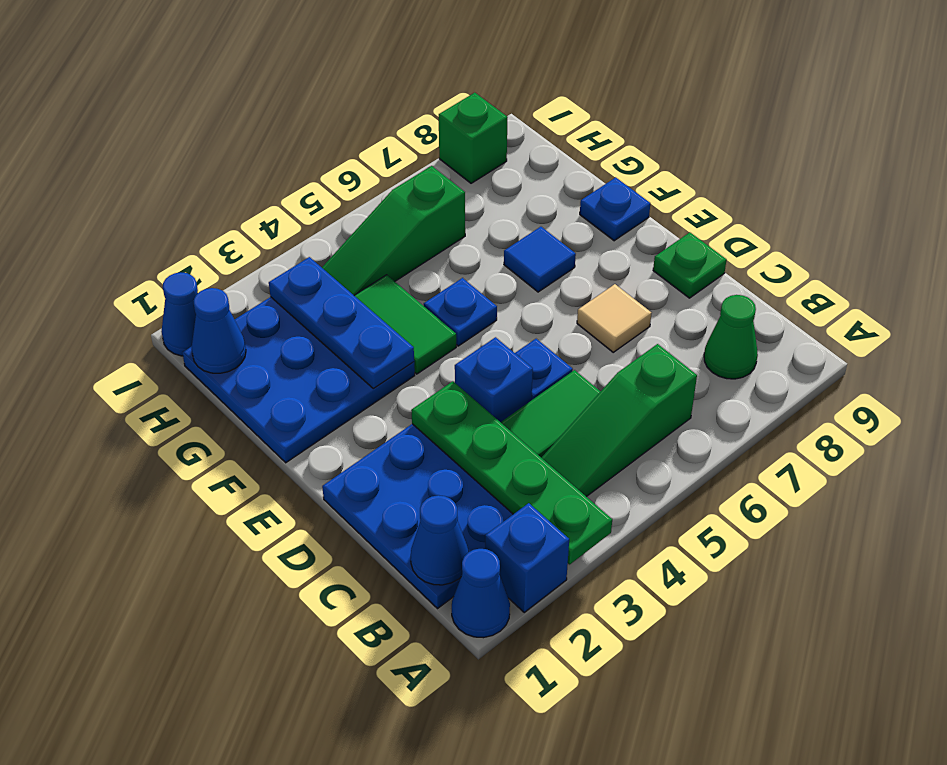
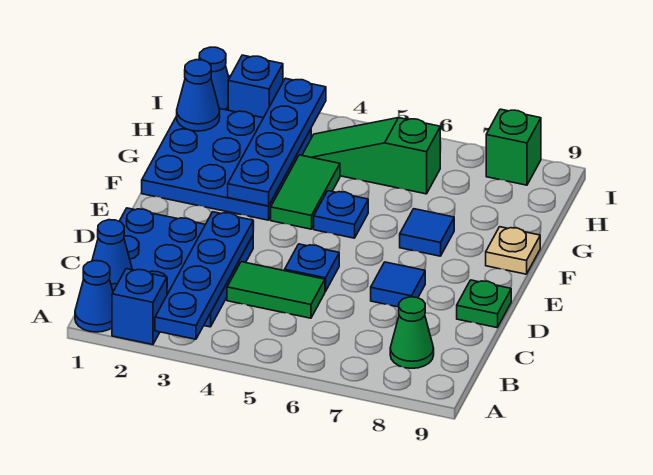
green 1x4 plate [411,381,612,564] -> blue 1x4 plate [155,212,253,339]
green 1x3 slope [542,344,697,497] -> none
blue 1x1 brick [455,337,533,422] -> blue 1x1 brick moved to [228,55,283,118]
tan 1x1 tile [577,284,651,352] -> blue 1x1 tile [371,262,425,307]
blue 1x3 plate [269,257,414,388] -> blue 1x4 plate [228,78,326,206]
blue 1x1 plate [580,177,650,241] -> tan 1x1 plate [486,227,540,274]

